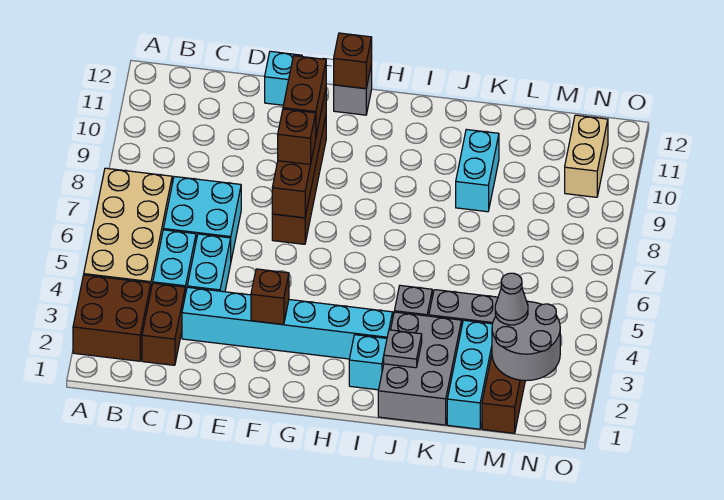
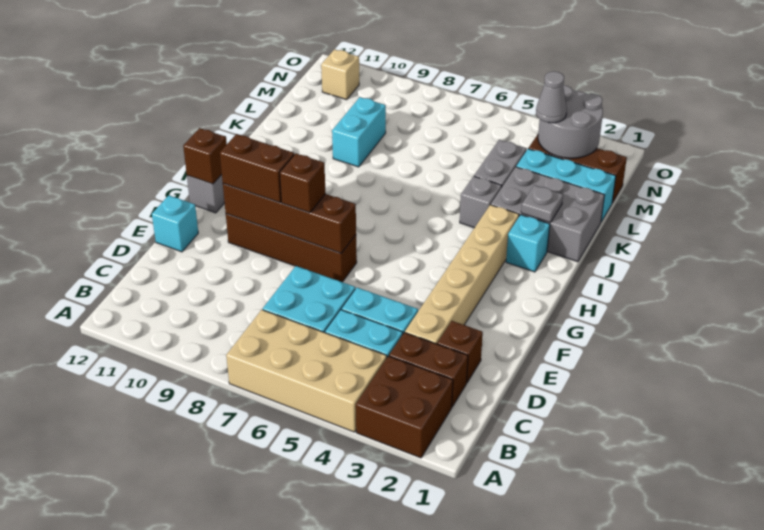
cyan 1x6 brick [182,287,393,359] -> tan 1x6 brick [405,205,519,344]
brown 1x1 brick [251,269,289,325] -> brown 1x1 brick moved to [437,321,483,382]
cyan 1x2 brick [456,129,499,212] -> cyan 1x2 brick turned to [332,97,386,167]
tan 1x2 brick [565,115,608,197] -> tan 1x1 brick [321,49,359,100]

